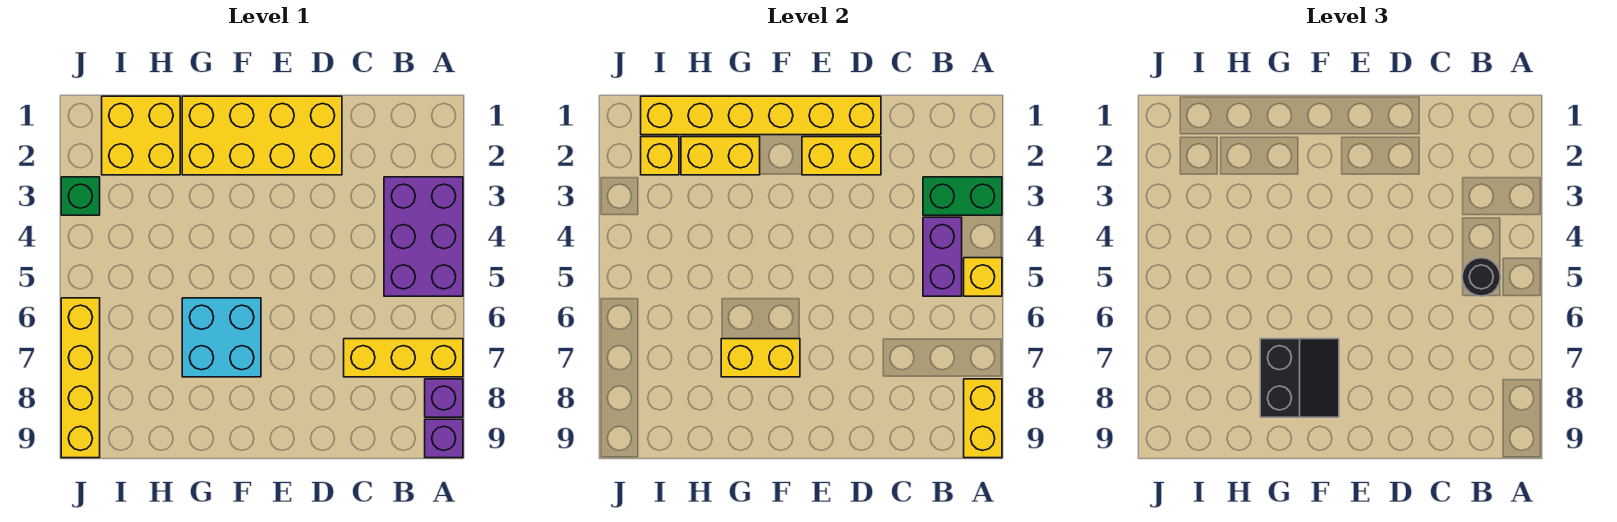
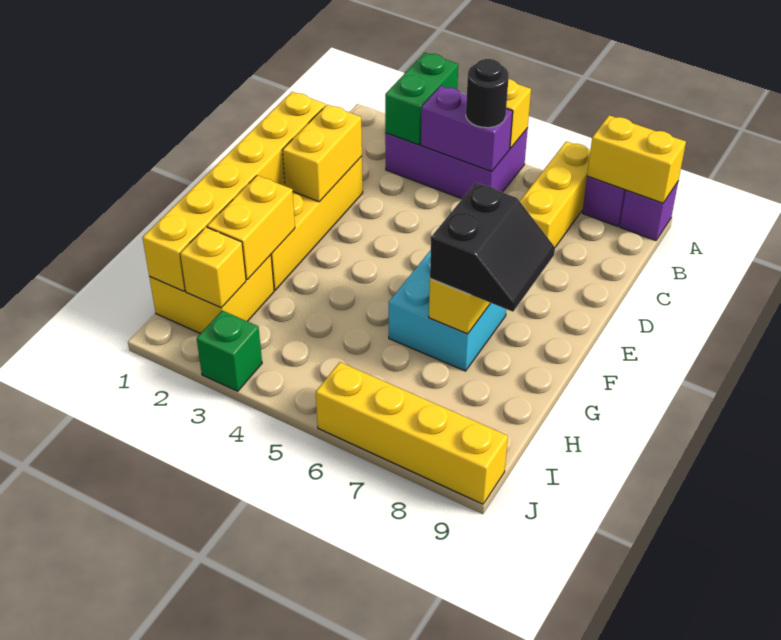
black 2x2 slope [1260,339,1339,417] -> black 2x2 slope turned to [430,183,555,312]

